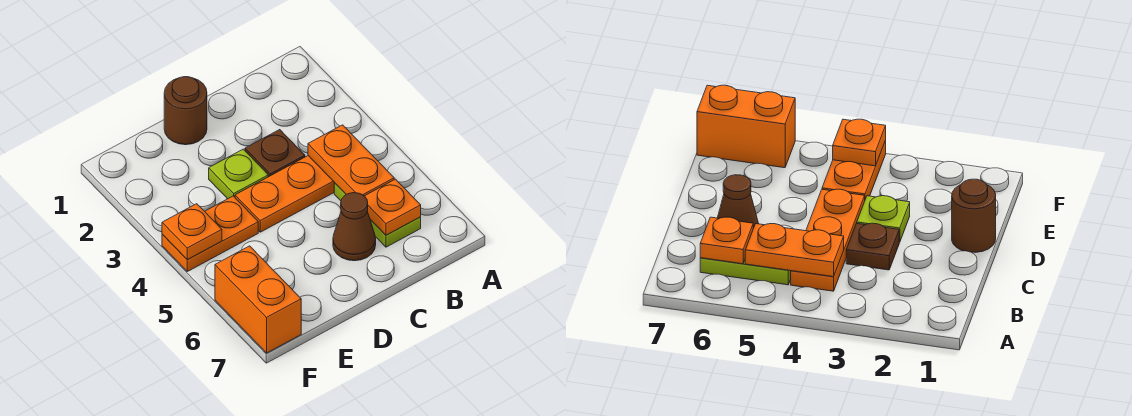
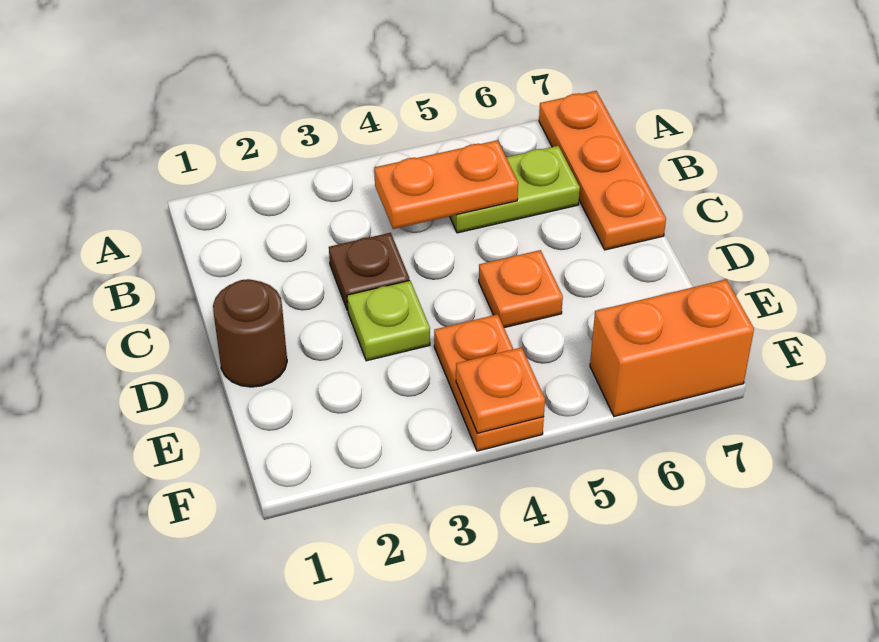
orange 1x3 plate [235,156,335,232] -> orange 1x3 plate moved to [539,91,666,250]
orange 1x1 plate [365,179,421,235] -> orange 1x1 plate moved to [479,250,563,328]
brown 1x1 cone [333,193,376,261] -> none

